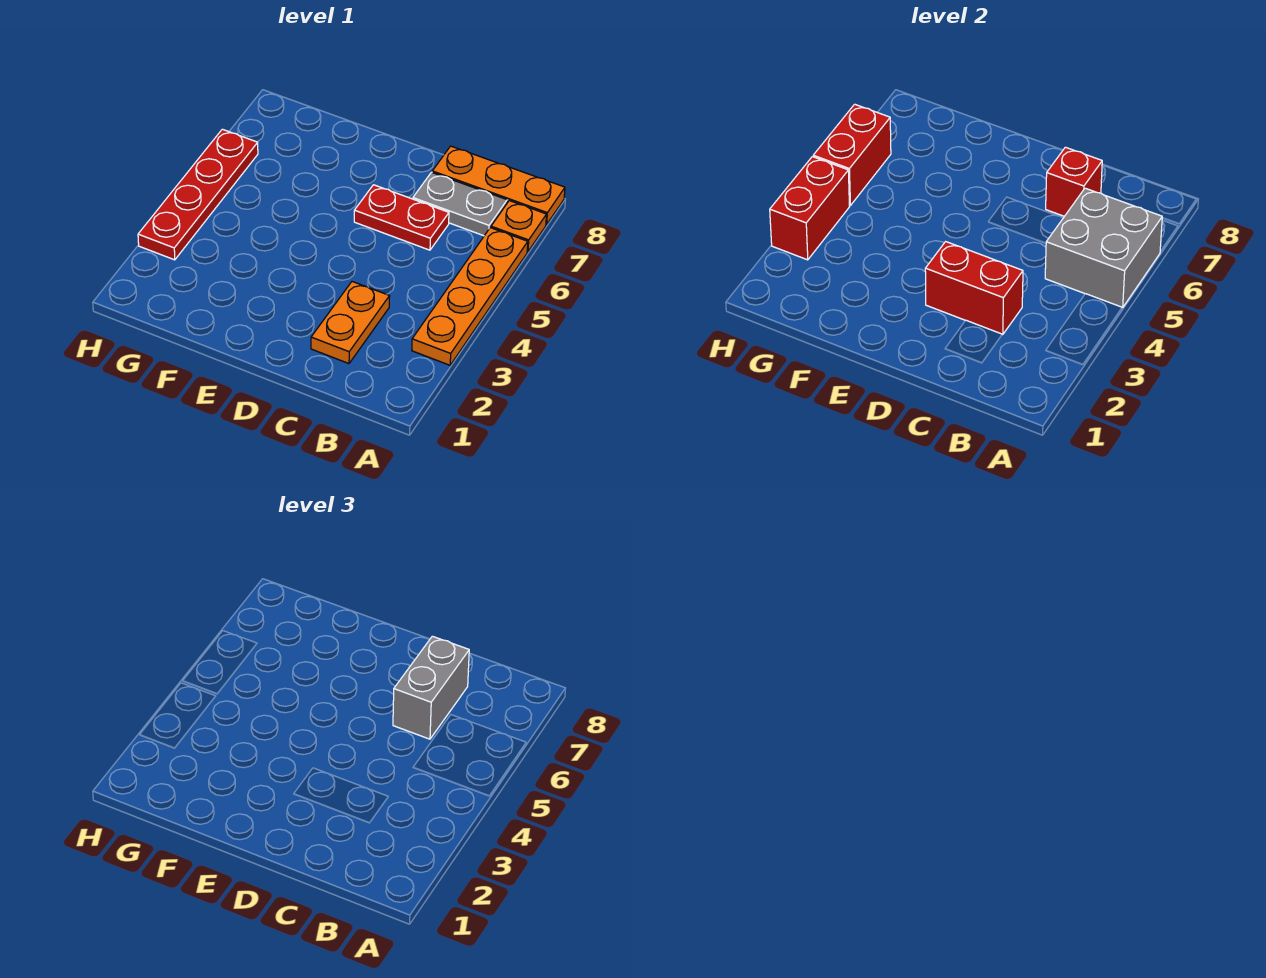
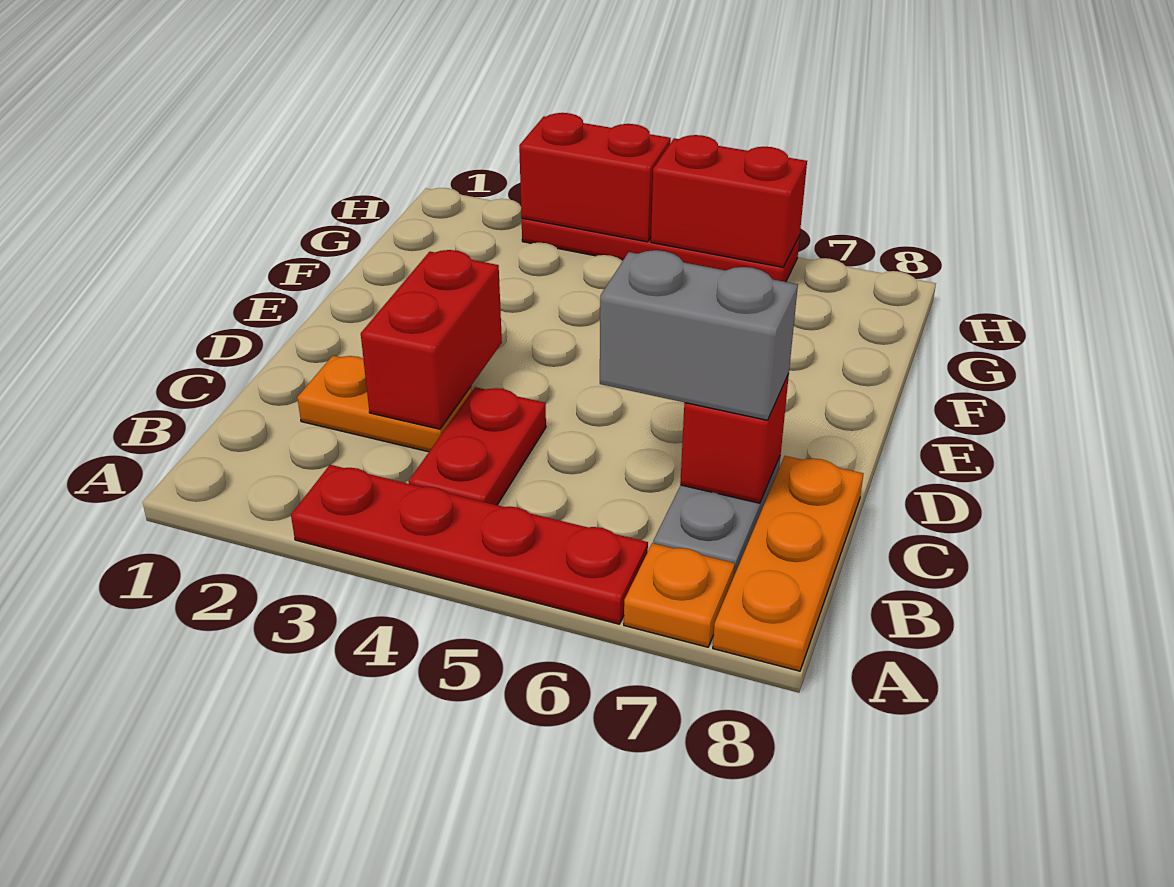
orange 1x4 plate [412,228,528,365] -> red 1x4 plate [291,465,648,624]
grey 2x2 brick [1045,188,1162,308] -> none
red 1x2 plate [354,185,449,250] -> red 1x2 plate moved to [409,387,546,505]

